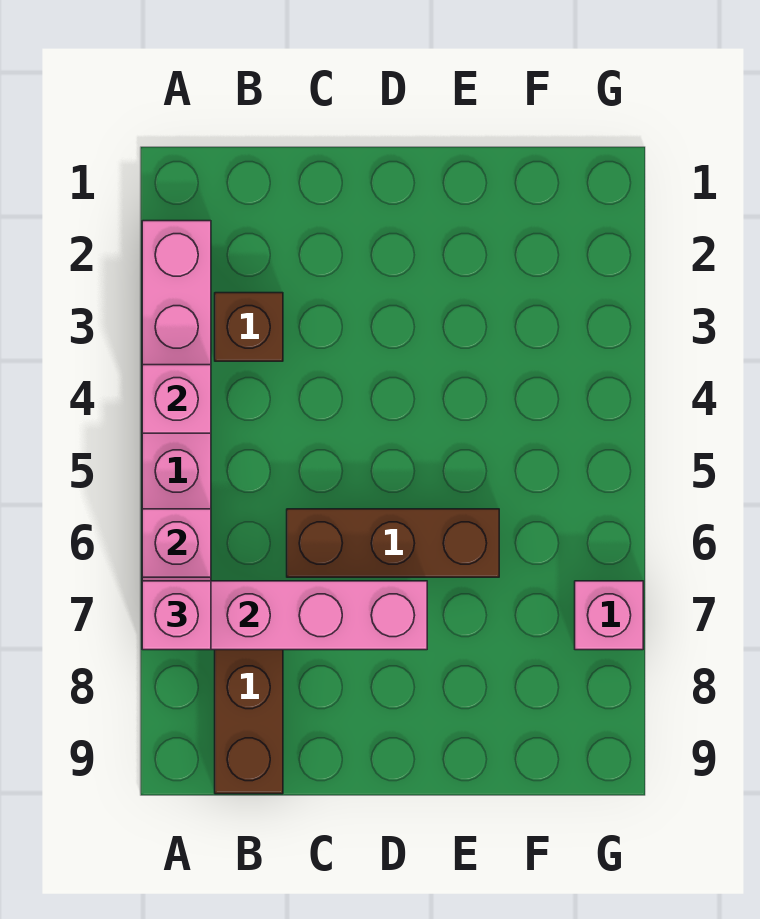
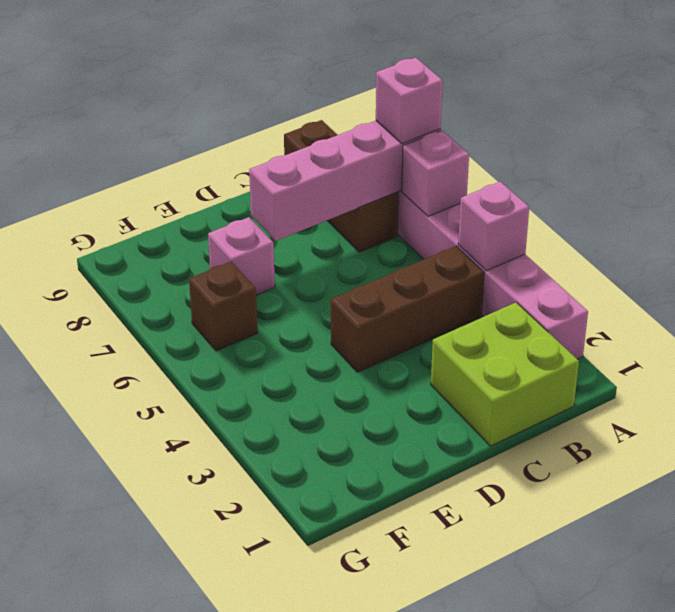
none -> lime 2x2 brick [431,302,579,446]
brown 1x1 brick [215,293,283,361] -> brown 1x1 brick moved to [189,262,258,351]
brown 1x3 brick [287,509,499,577] -> brown 1x3 brick moved to [331,246,484,372]
pink 1x1 brick [575,581,643,650] -> pink 1x1 brick moved to [208,217,275,295]

